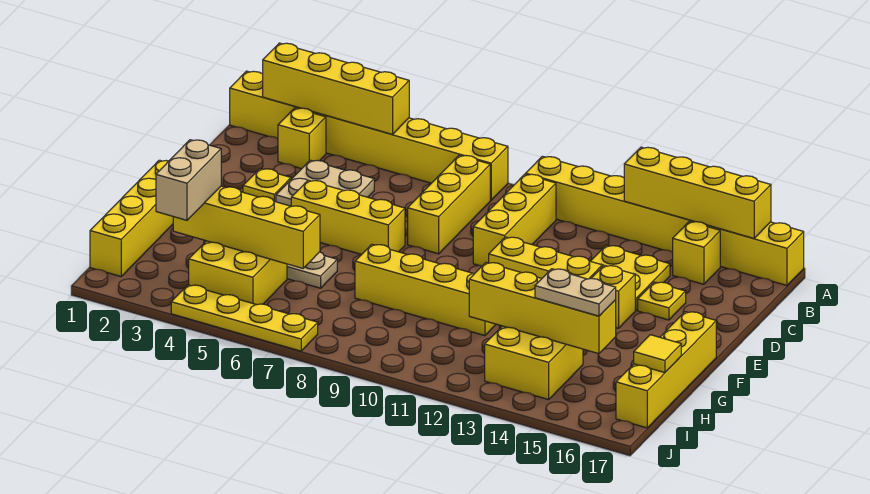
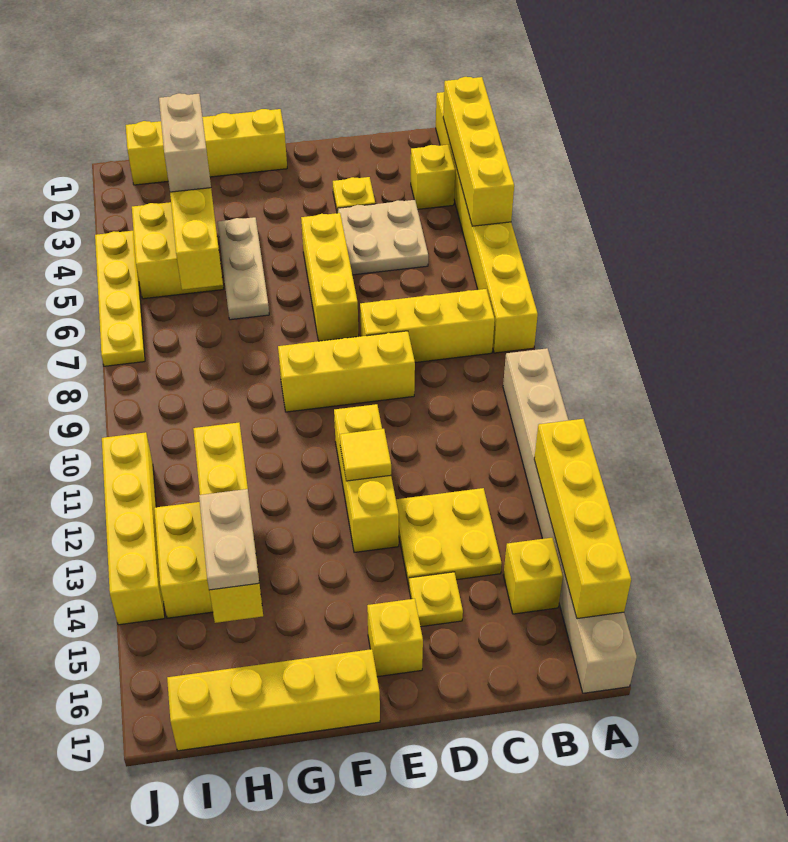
yellow 1x8 brick [526,156,804,285] -> tan 1x8 brick [503,348,637,693]
yellow 1x3 brick [473,174,556,266] -> yellow 1x3 brick moved to [278,331,415,412]
yellow 1x1 brick [592,265,635,328] -> yellow 1x1 brick moved to [367,599,423,677]
yellow 1x4 brick [355,244,496,336] -> yellow 1x4 brick moved to [102,432,165,625]
tan 1x2 brick [156,140,221,220] -> tan 1x2 brick turned to [159,93,211,192]
yellow 1x1 tile [634,335,681,373] -> yellow 1x1 tile moved to [340,429,391,481]

